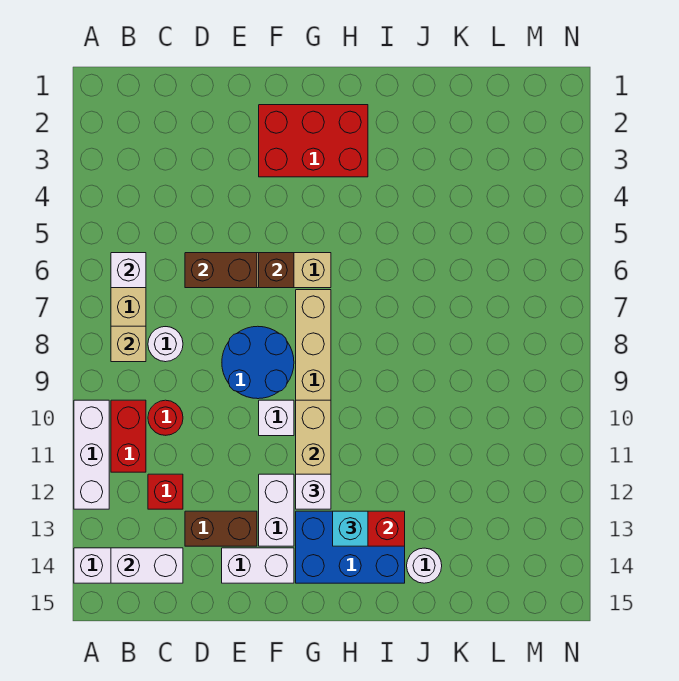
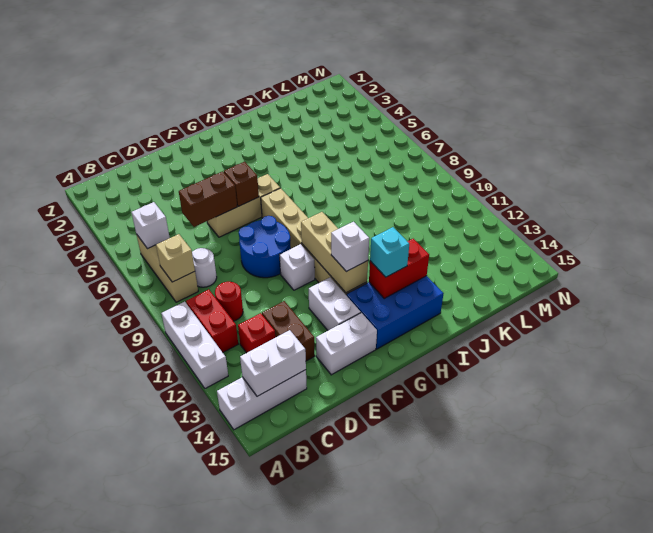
brown 1x2 brick [185,511,257,546] -> brown 1x2 brick turned to [262,301,315,361]
red 2x3 brick [259,105,368,177] -> none
white 1x1 round brick [407,548,442,583] -> none

